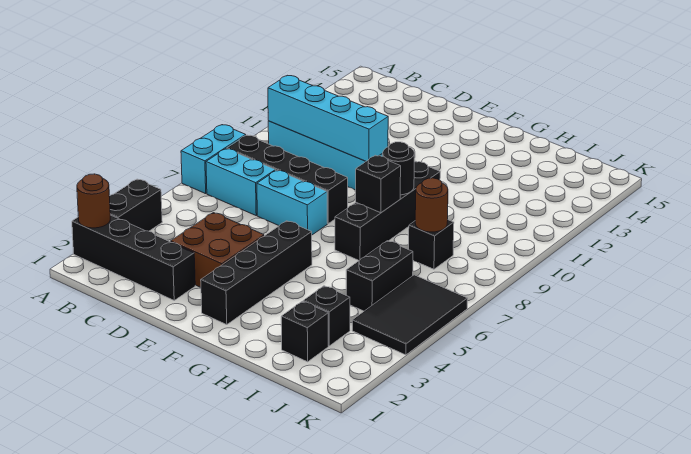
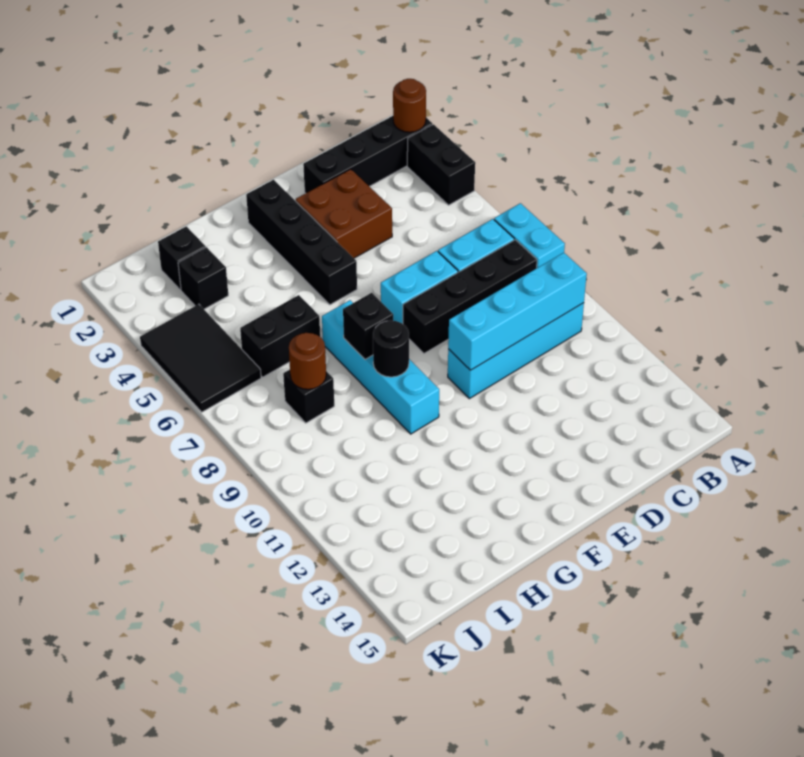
black 1x4 brick [335,161,440,260] -> cyan 1x4 brick [322,300,439,434]
black 1x2 brick [346,241,413,311] -> black 1x2 brick turned to [240,295,320,377]

